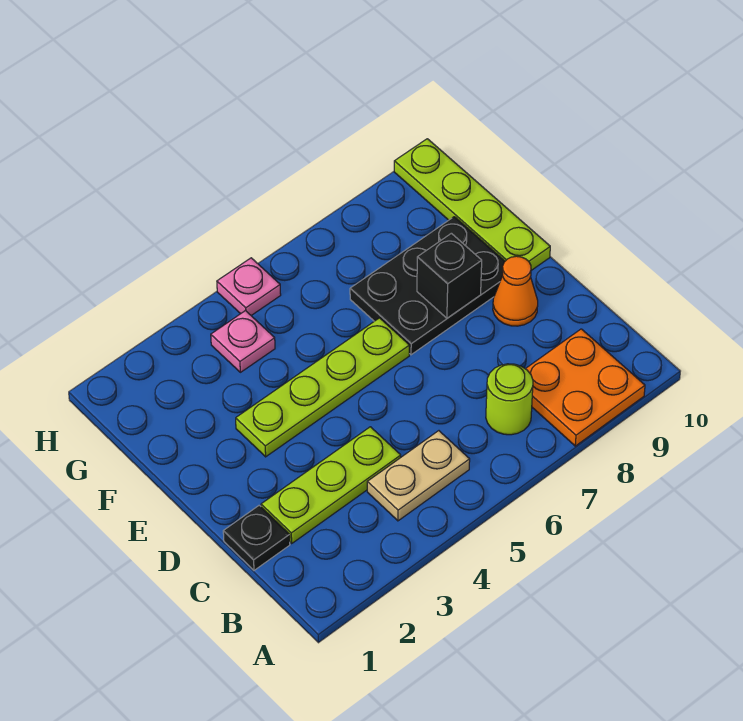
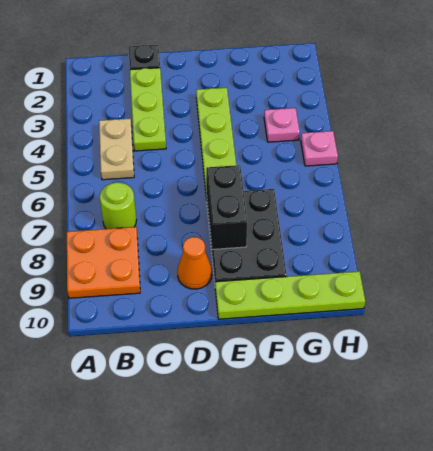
black 1x1 brick [417,233,482,318] -> black 1x2 brick [206,165,247,249]

